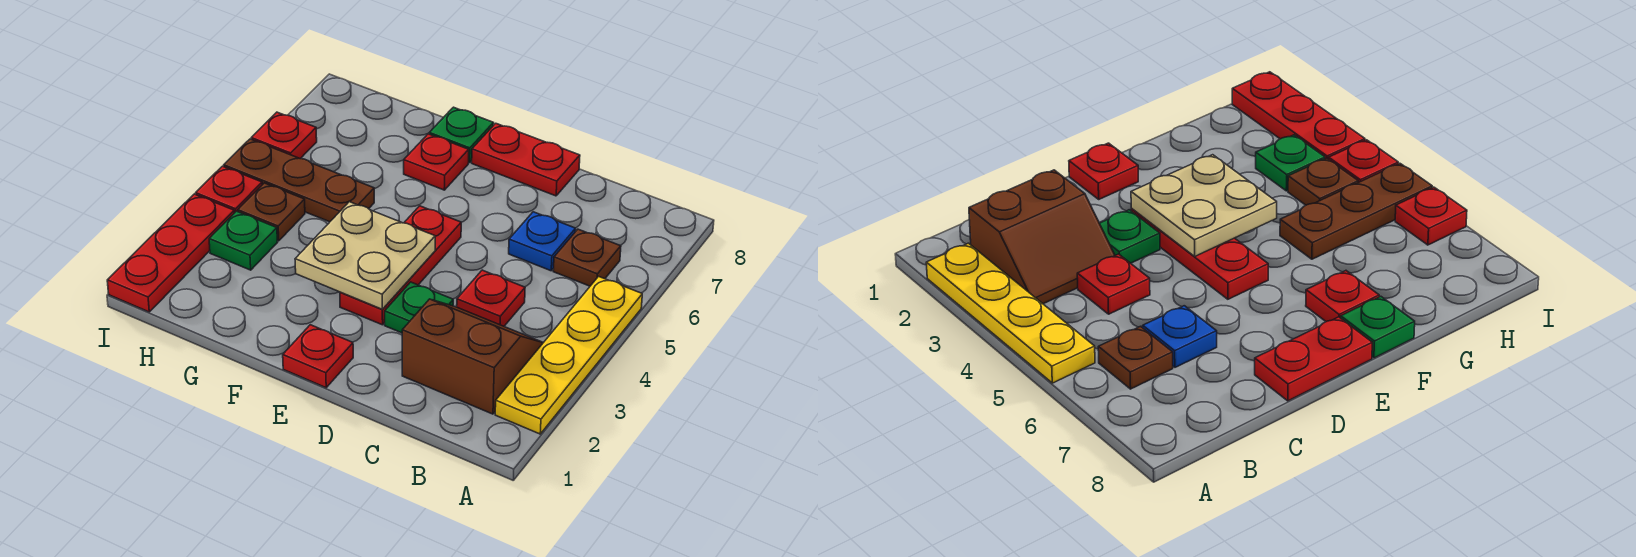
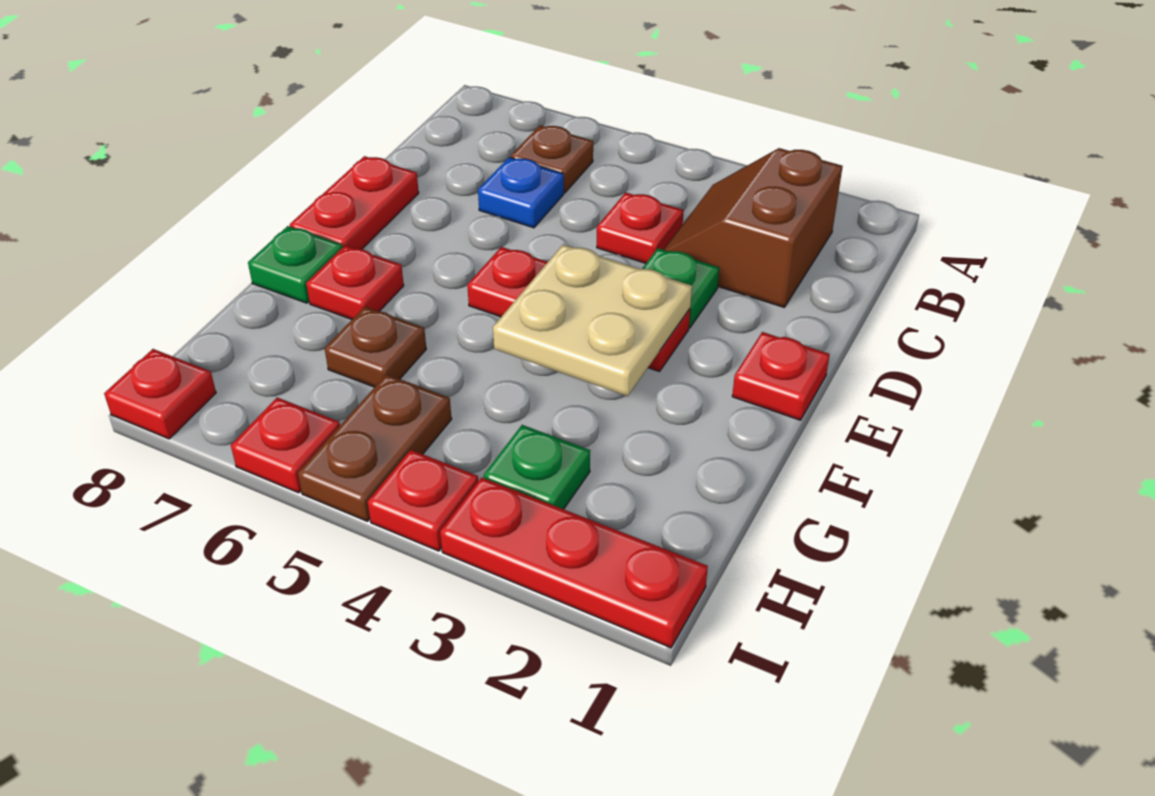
yellow 1x4 plate [495,276,642,434] -> none
brown 1x3 plate [224,139,374,222] -> brown 1x2 plate [298,374,452,521]
brown 1x1 plate [238,183,305,241] -> brown 1x1 plate moved to [325,307,426,387]
none -> red 1x1 plate [104,349,216,439]

